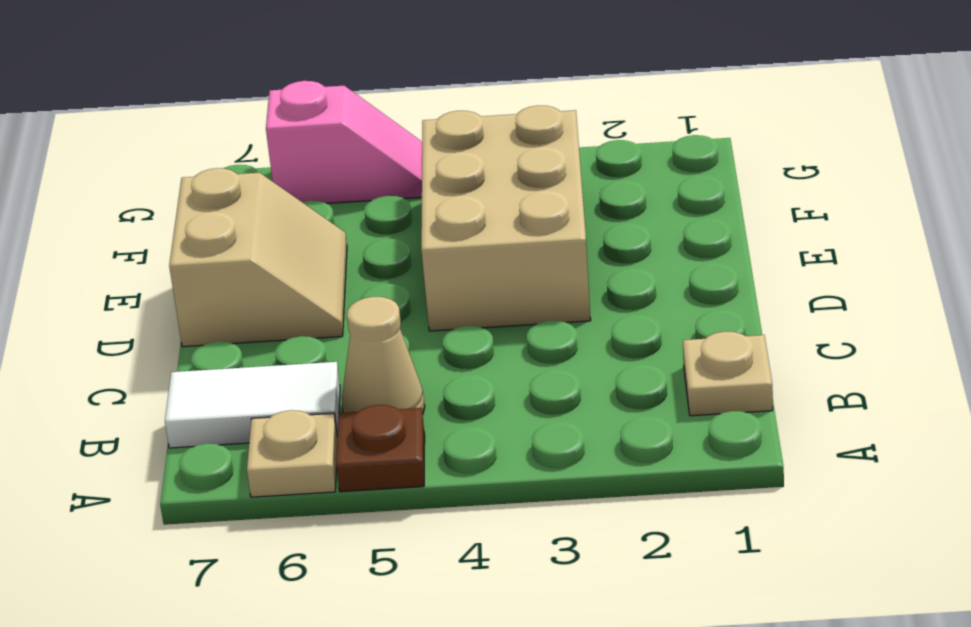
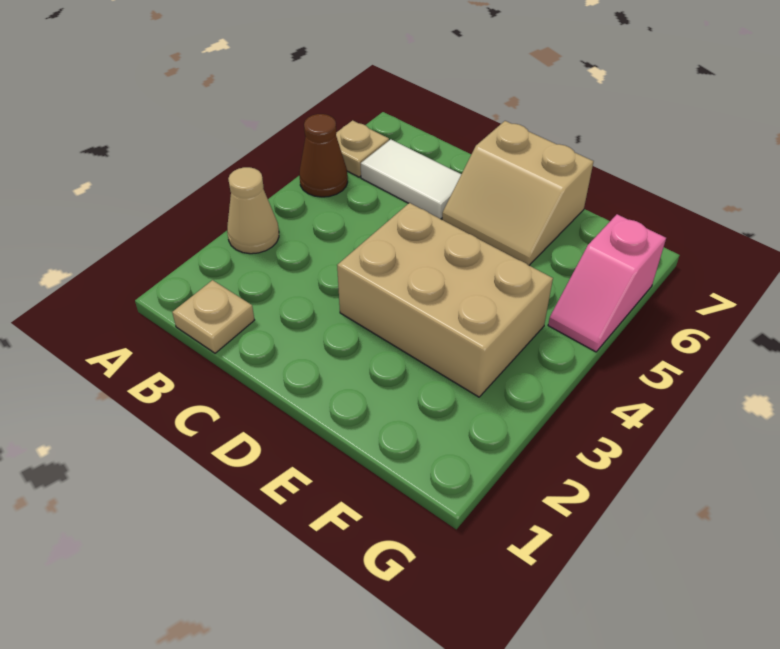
brown 1x1 plate [336,405,425,492] -> brown 1x1 cone [299,114,348,197]
tan 1x1 cone [342,297,425,414] -> tan 1x1 cone moved to [227,167,279,254]
white 1x2 tile [165,362,340,448] -> white 1x2 tile turned to [361,139,461,219]

